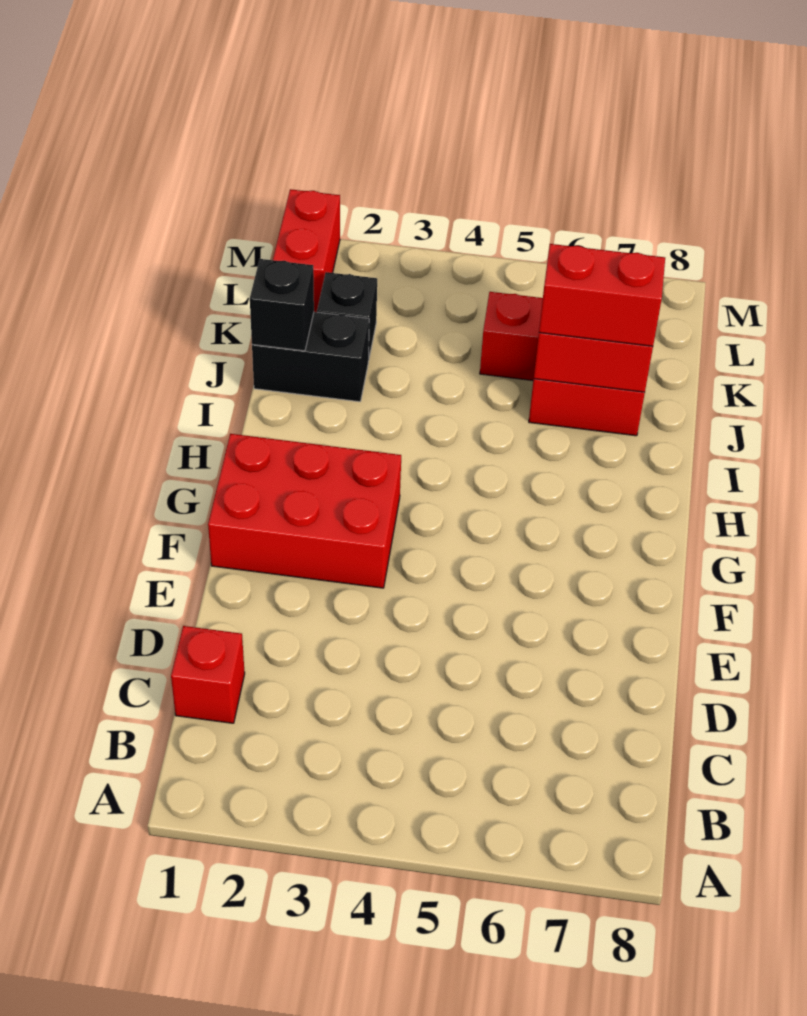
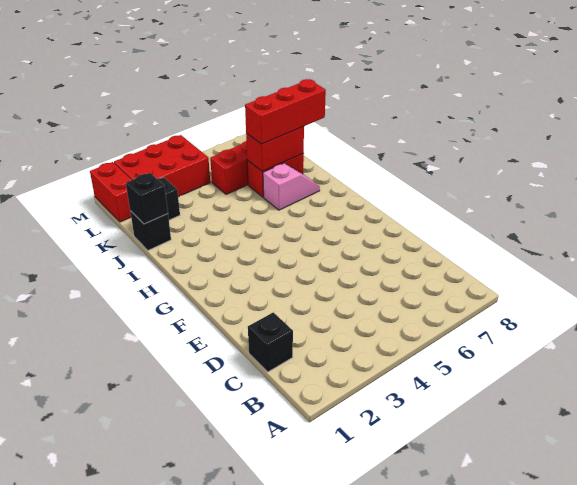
red 1x1 brick [171,626,245,723] -> black 1x1 brick [248,312,293,372]
red 2x3 brick [208,434,401,588] -> red 2x3 brick moved to [114,135,210,197]
none -> pink 1x2 slope [263,163,320,210]
black 1x2 brick [252,312,369,402] -> black 1x1 brick [130,211,171,250]
red 1x2 brick [539,244,665,346] -> red 1x3 brick [245,79,326,144]

